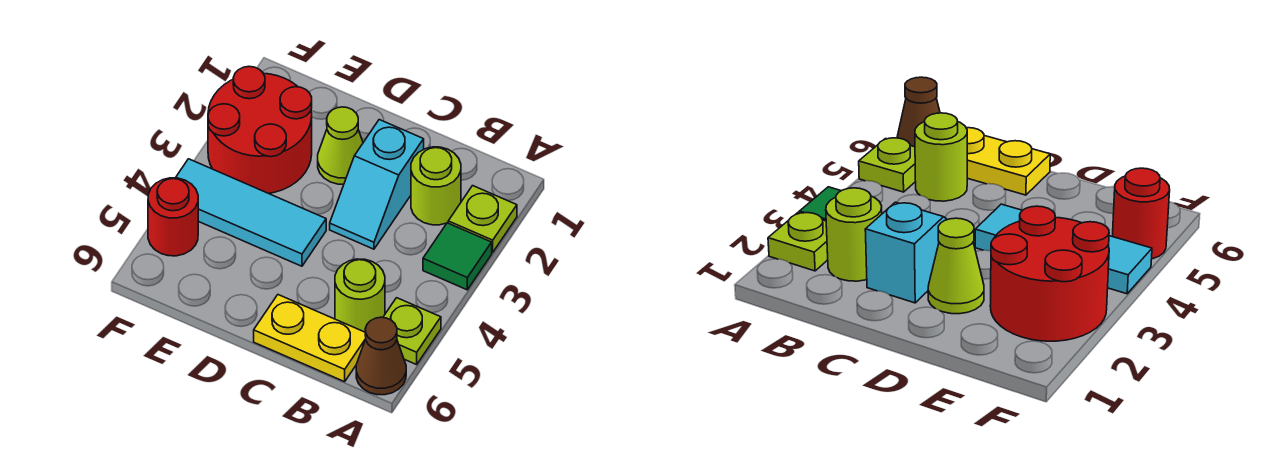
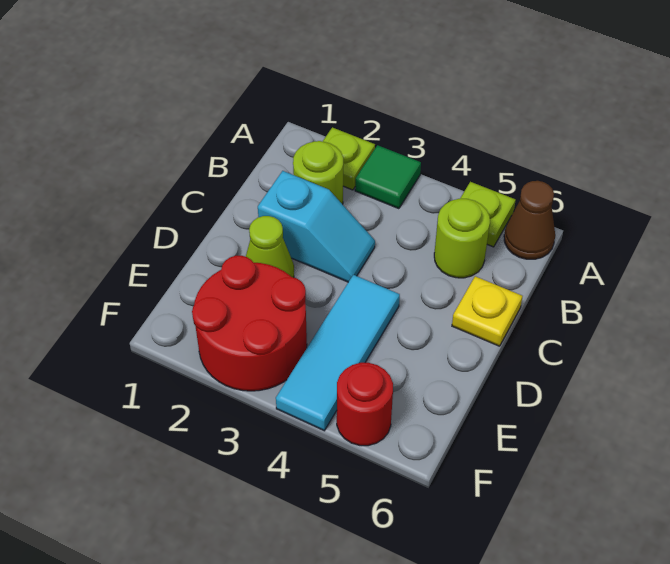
yellow 1x2 plate [254,295,366,382] -> yellow 1x1 plate [452,276,523,346]

